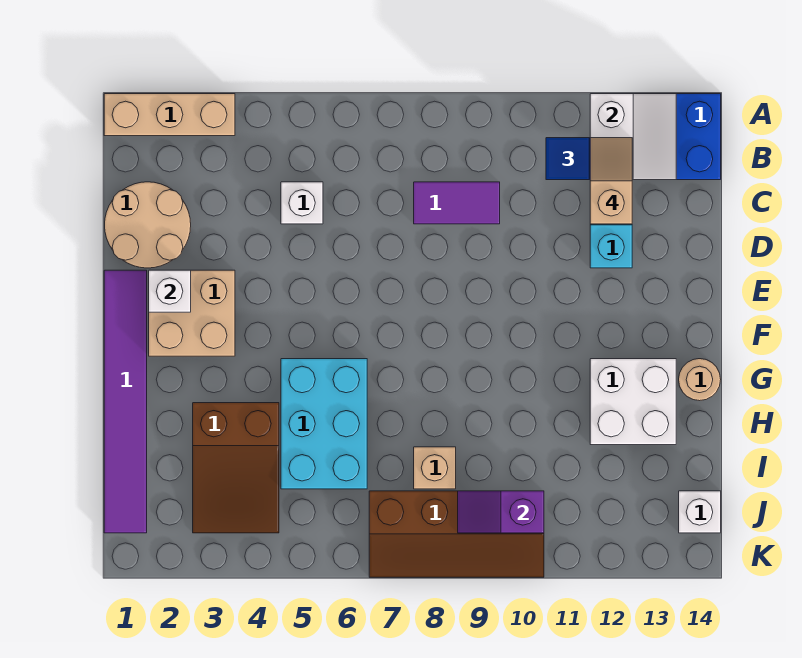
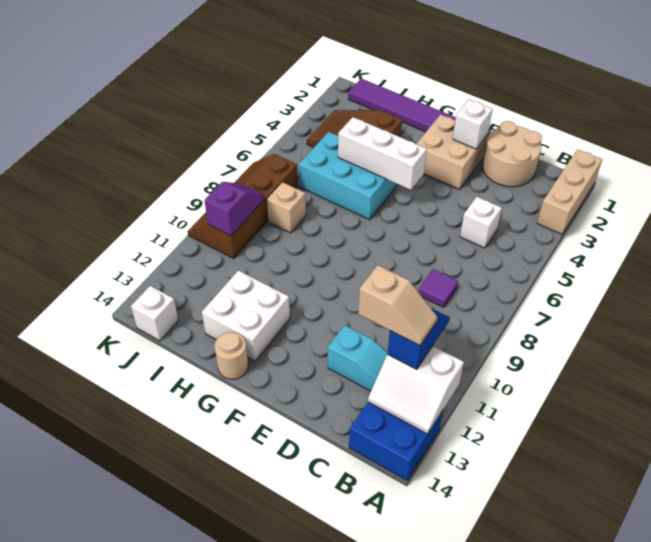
purple 1x2 tile [414,182,500,224] -> purple 1x1 tile [419,269,458,307]
none -> white 1x3 brick [338,117,427,190]

